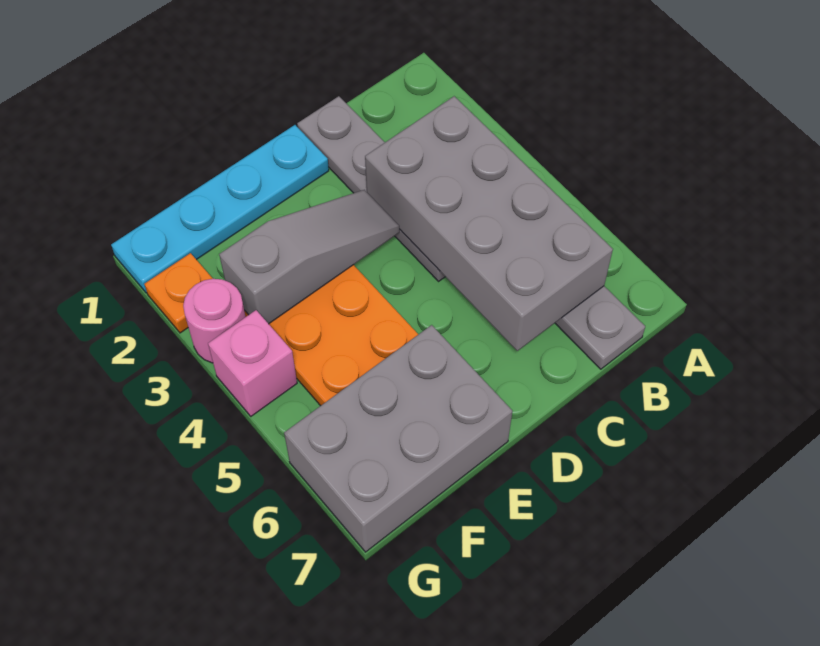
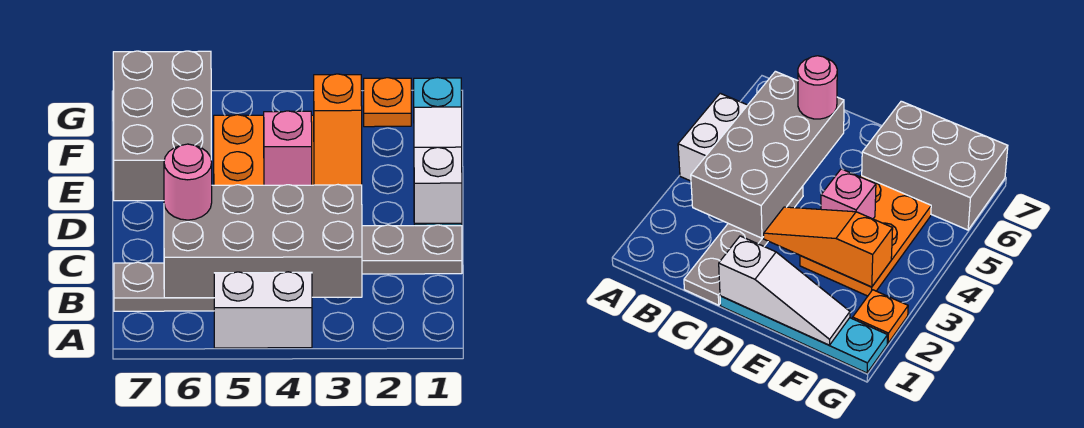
none -> white 1x2 brick [214,272,312,348]
none -> white 1x3 slope [414,107,462,223]
grey 1x3 slope [219,190,399,324] -> orange 1x3 slope [314,74,362,185]
pink 1x1 round brick [183,279,246,363] -> pink 1x1 round brick moved to [164,144,212,220]
pink 1x1 brick [208,310,297,416] -> pink 1x1 brick moved to [264,111,312,185]

